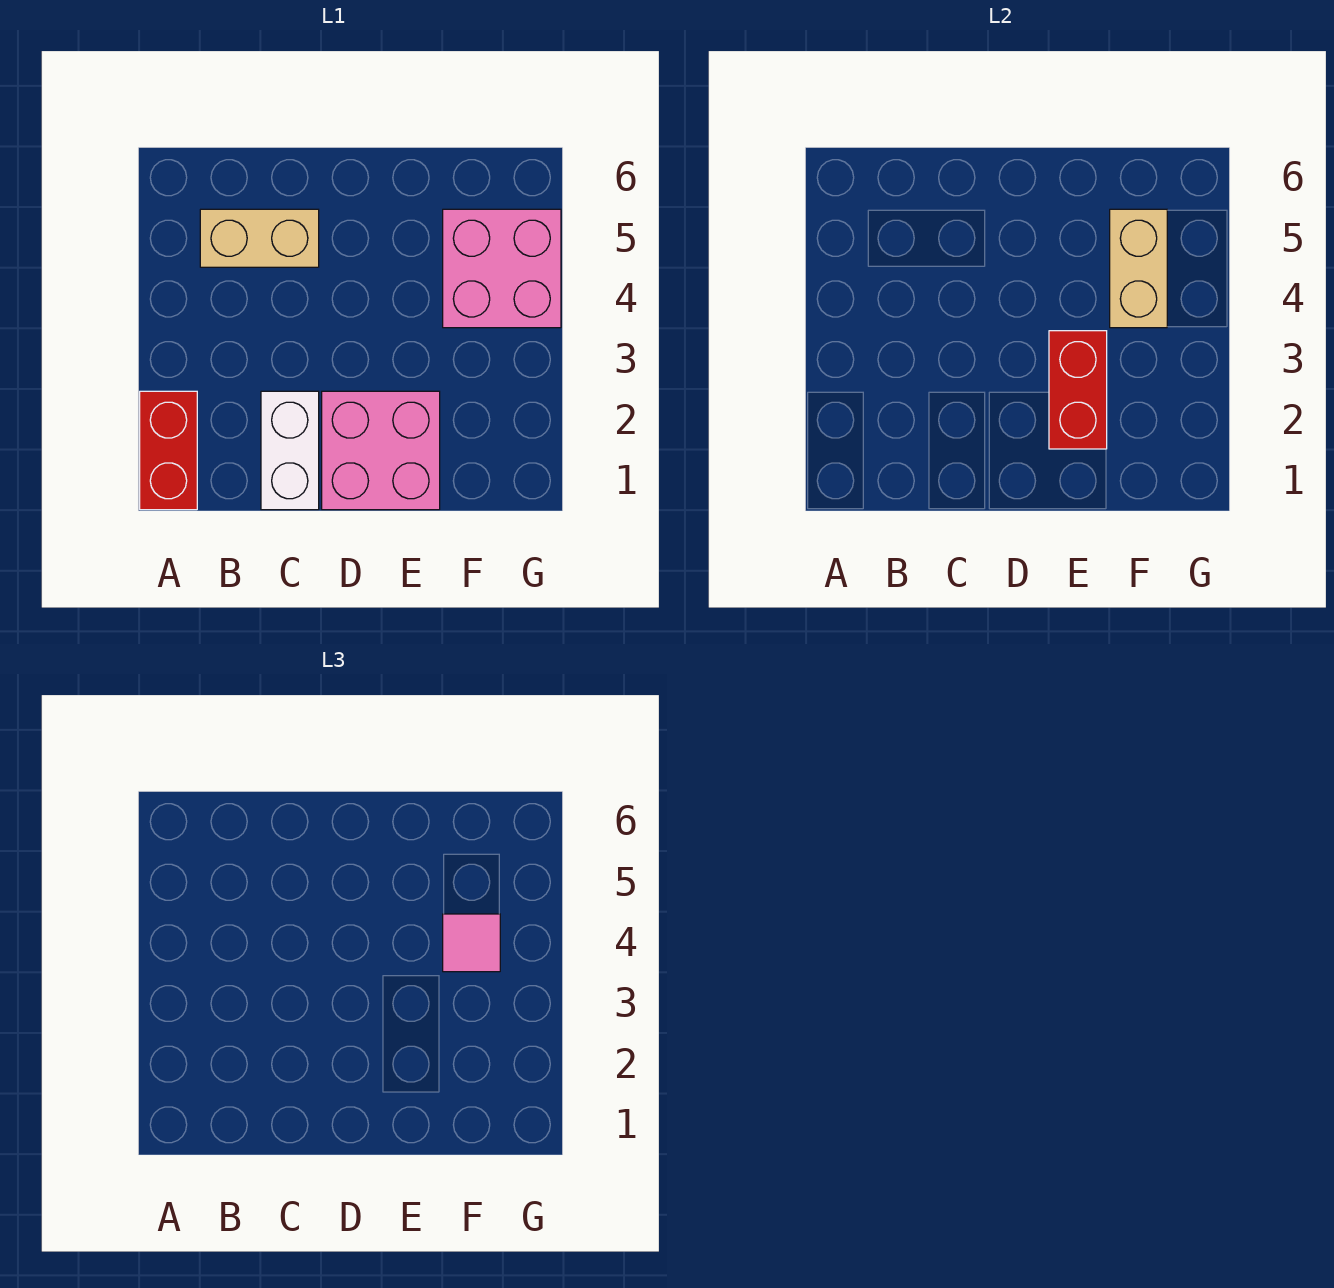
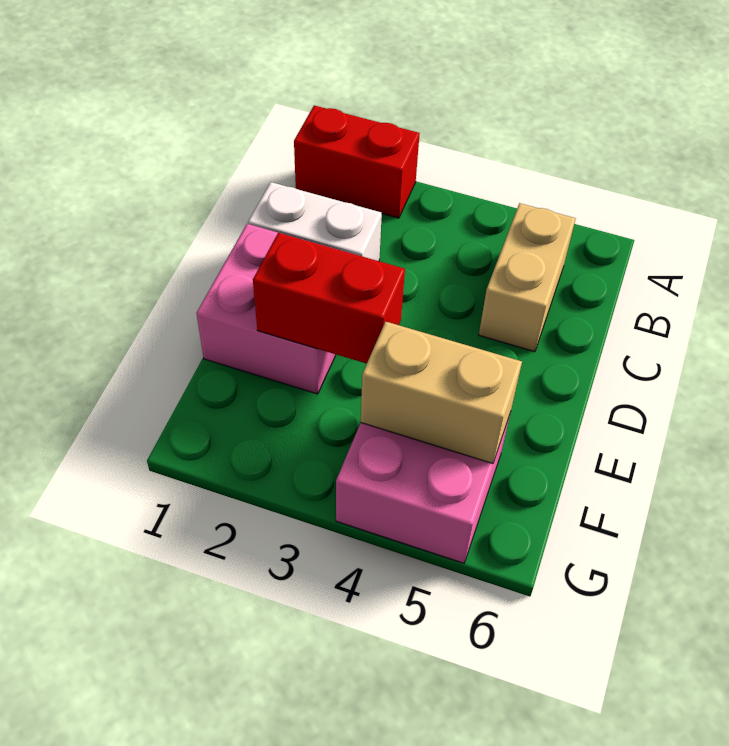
pink 1x1 tile [443,914,500,972] -> none

